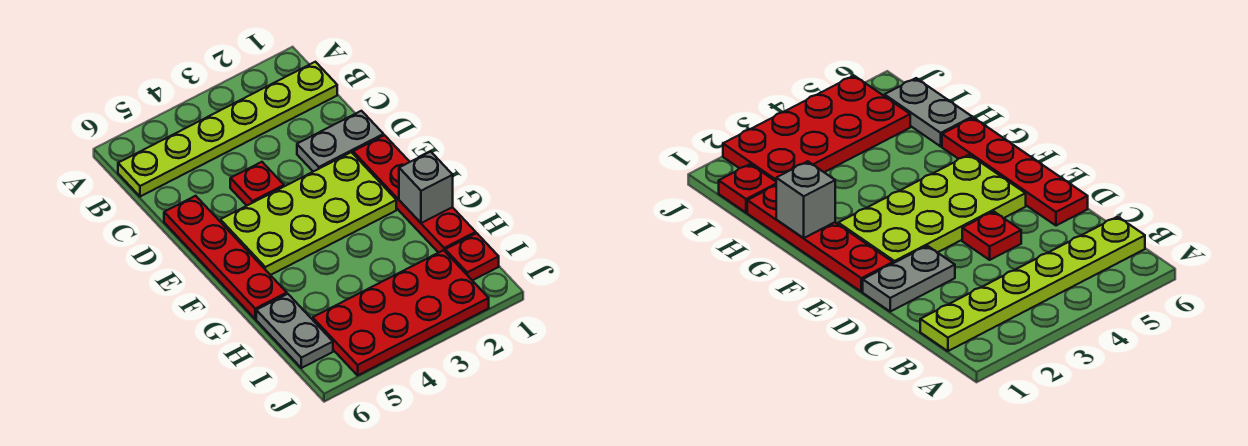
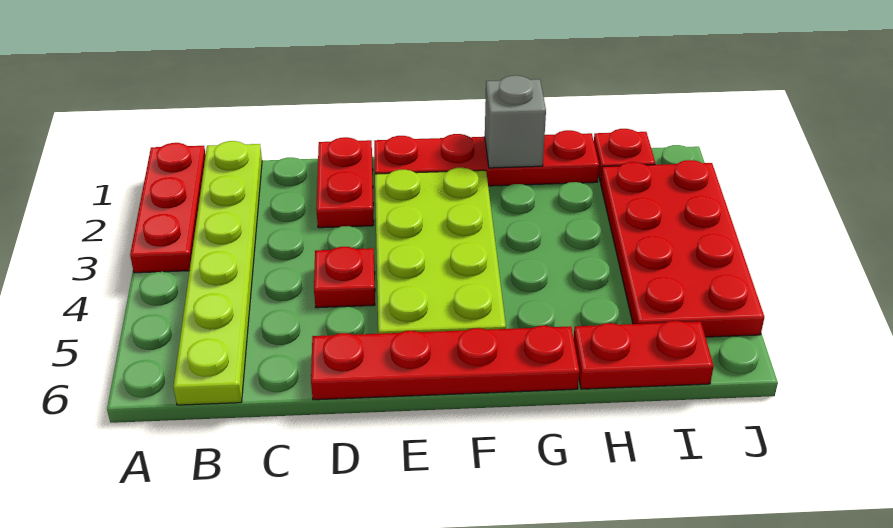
none -> red 1x3 plate [130,143,206,273]
grey 1x2 plate [297,111,384,172] -> red 1x2 plate [316,137,374,228]
grey 1x2 plate [256,294,333,368] -> red 1x2 plate [574,321,714,389]

